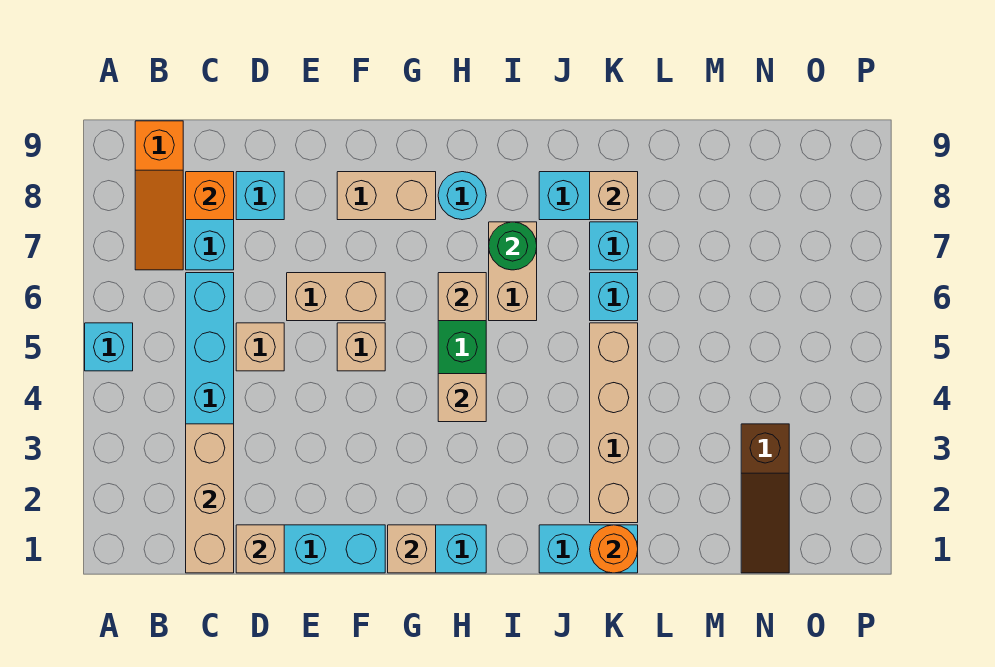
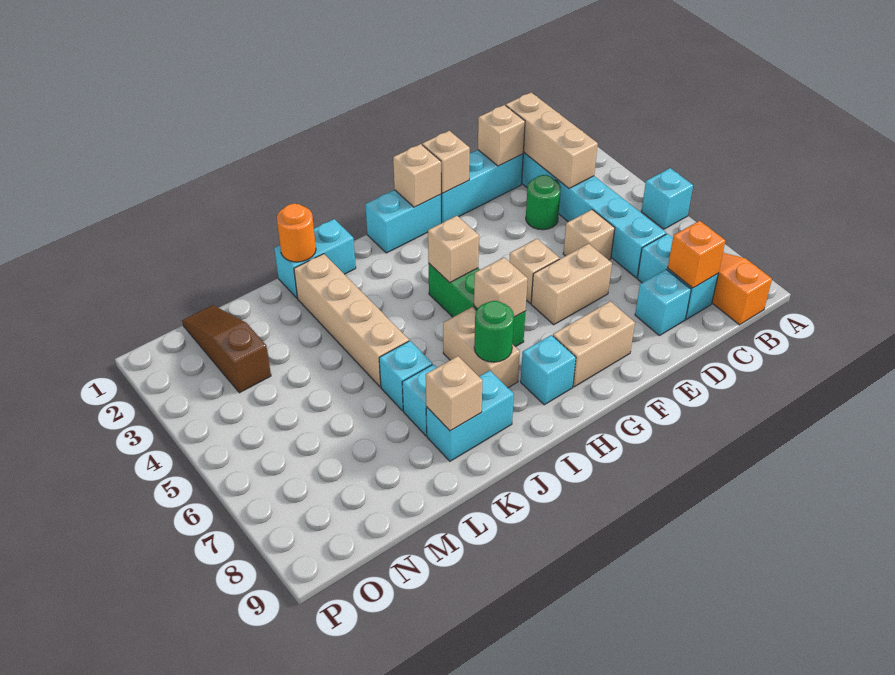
none -> green 1x1 round brick [526,175,561,230]
none -> tan 1x1 brick [422,131,470,193]
cyan 1x1 round brick [438,172,486,220] -> cyan 1x1 brick [521,335,576,405]

